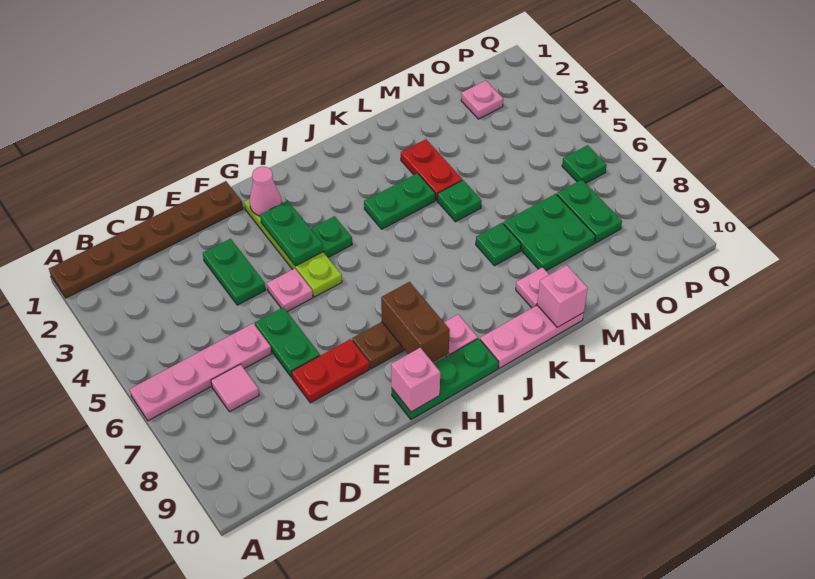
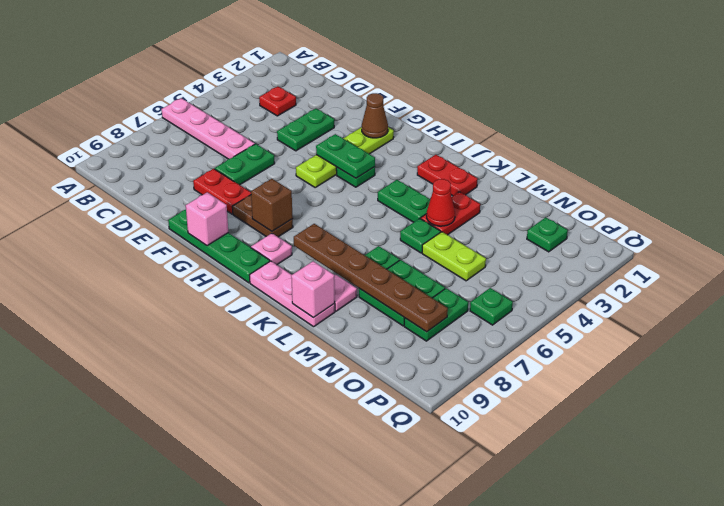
brown 1x6 plate [49,181,243,298] -> brown 1x6 plate moved to [294,224,448,332]
none -> red 1x1 plate [259,86,296,116]
pink 1x1 tile [211,364,259,412] -> none
pink 1x1 plate [267,268,313,312] -> none
pink 1x1 cone [250,166,282,216] -> brown 1x1 cone [362,93,388,138]
green 1x2 plate [260,201,323,266] -> green 1x2 plate turned to [316,134,375,178]
green 1x3 plate [392,338,499,419] -> green 1x4 plate [168,210,270,283]
brown 1x2 brick [381,282,450,362] -> brown 1x1 brick [251,179,293,231]
none -> red 1x2 plate [417,155,478,196]
none -> red 1x1 cone [427,179,455,226]
none -> lime 1x2 plate [422,232,486,281]
pink 1x1 plate [461,81,503,119] -> green 1x1 plate [527,217,568,252]

